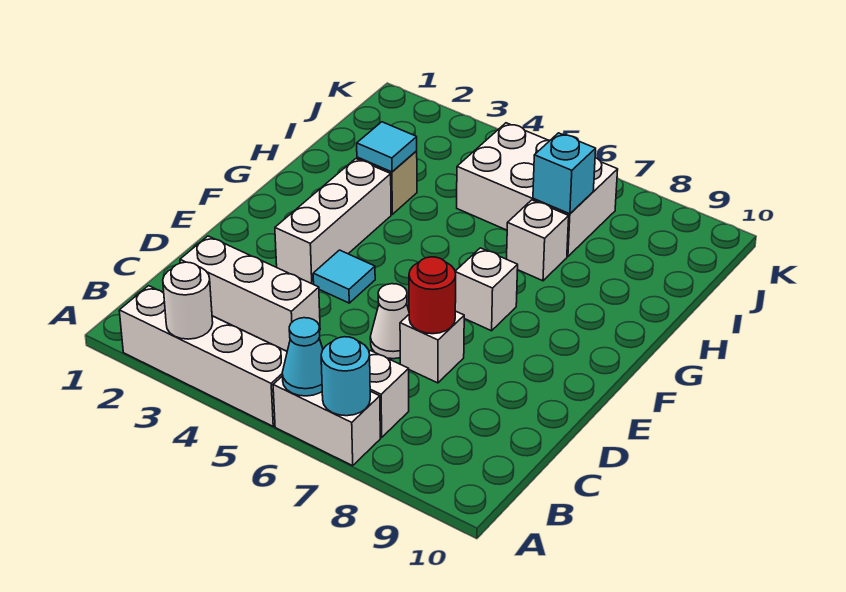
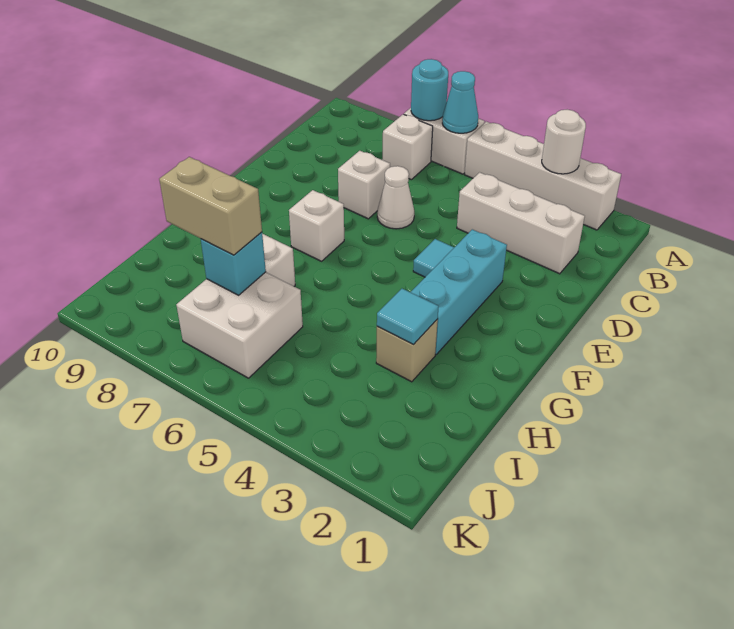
red 1x1 round brick [409,257,456,334] -> none
white 1x3 brick [275,159,391,284] -> cyan 1x3 brick [411,229,507,354]
white 2x3 brick [457,123,618,257] -> white 2x2 brick [176,272,303,378]
none -> tan 1x2 brick [159,157,262,255]

